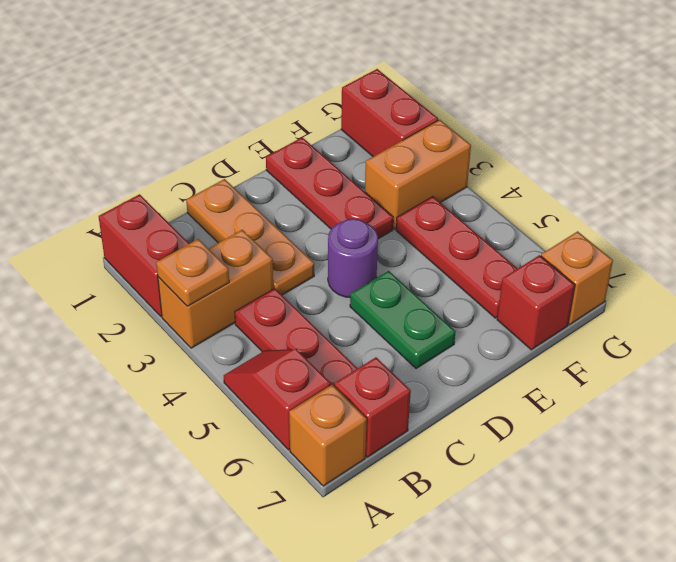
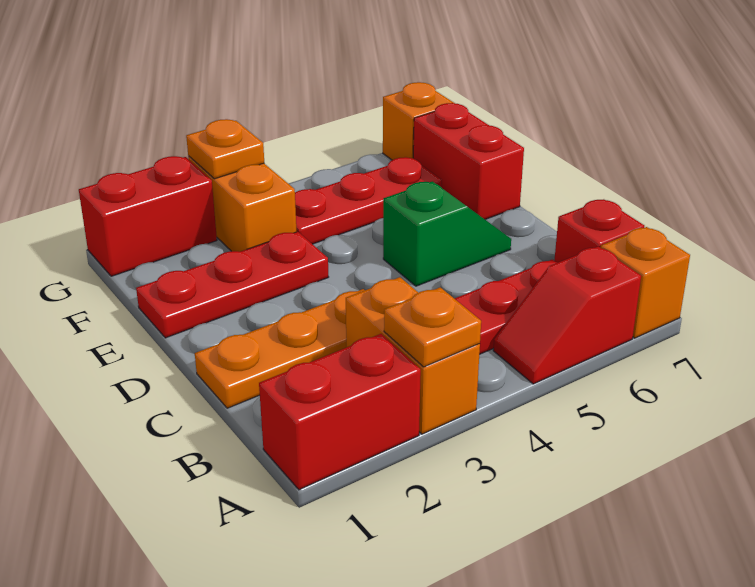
purple 1x1 round brick [328,219,378,298] -> none
green 1x2 plate [350,271,456,369] -> green 1x2 slope [383,181,511,286]
red 1x1 brick [497,255,575,350] -> red 1x2 brick [413,103,524,219]
none -> orange 1x1 plate [186,119,264,179]

